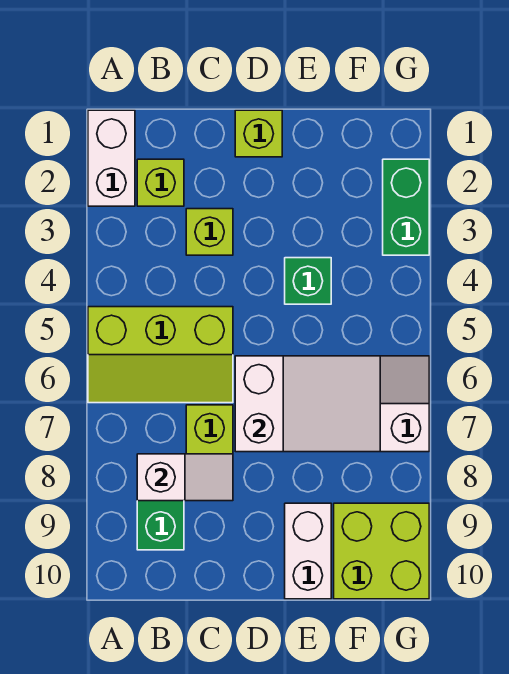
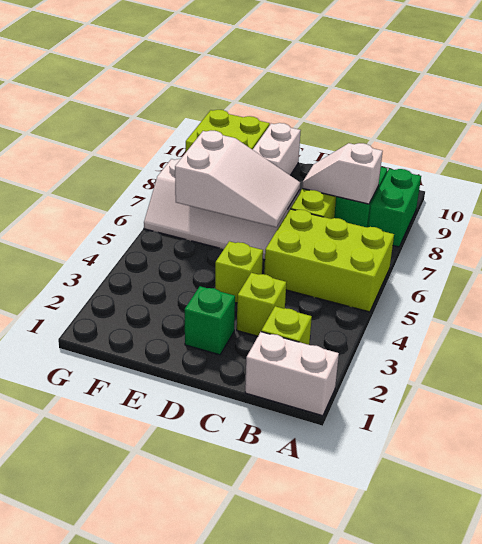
white 1x2 brick [88,110,135,206] -> white 1x2 brick turned to [245,332,339,416]
lime 2x3 slope [88,307,233,403] -> lime 2x3 brick [264,209,394,312]
lime 1x1 brick [235,110,282,157] -> lime 1x1 brick moved to [215,241,263,303]
white 2x3 slope [235,356,380,452] -> white 2x3 slope turned to [175,131,300,227]
green 1x1 brick [285,258,331,304] -> green 1x1 brick moved to [185,286,235,355]
green 1x2 brick [383,159,429,255] -> green 1x2 brick moved to [368,169,421,247]

